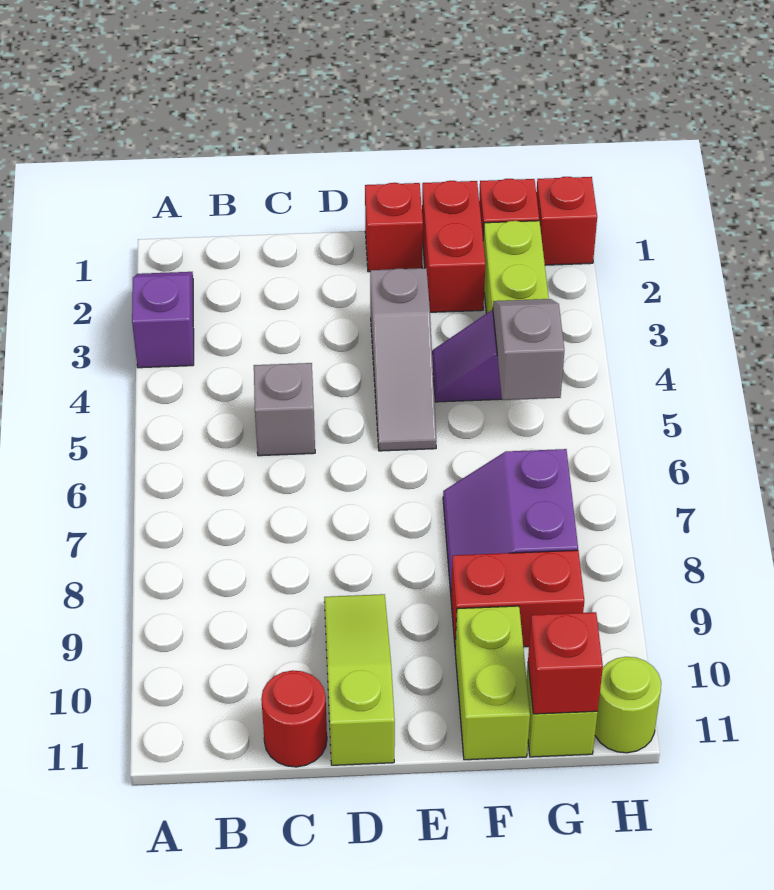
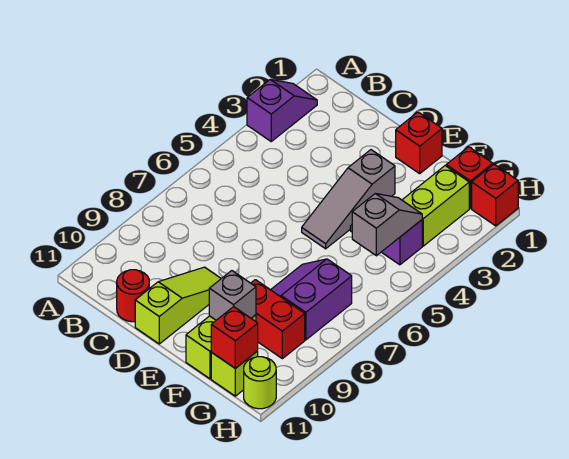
grey 1x1 brick [254,363,315,456] -> grey 1x1 brick moved to [209,271,256,320]
red 1x2 brick [422,181,485,312] -> none

